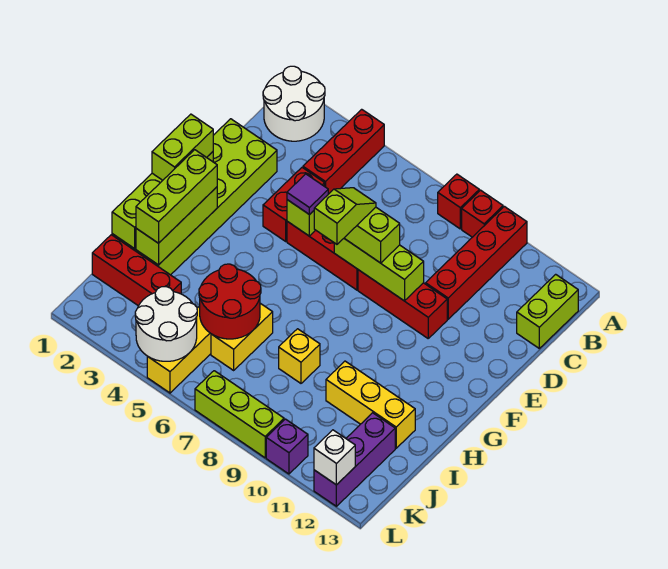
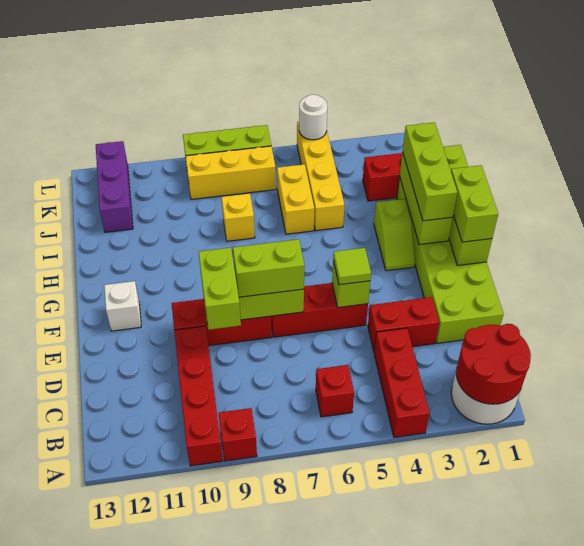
red 1x1 brick [438,174,479,229] -> red 1x1 brick moved to [316,365,354,417]
lime 1x2 brick [517,274,578,348] -> lime 1x2 brick moved to [199,248,241,330]
red 1x2 brick [263,168,325,241] -> red 1x2 brick turned to [368,297,439,351]
purple 1x1 tile [287,174,328,215] -> lime 1x1 tile [333,248,371,285]
lime 1x2 slope [314,188,376,244] -> lime 1x2 slope moved to [374,199,415,271]
red 2x2 round brick [199,264,261,339] -> red 2x2 round brick moved to [456,324,531,404]
yellow 1x3 brick [326,361,415,448] -> yellow 1x3 brick moved to [185,146,276,199]
white 2x2 round brick [135,287,197,361] -> white 1x1 round brick [299,95,327,140]
purple 1x1 brick [266,419,308,474] -> none
white 1x1 brick [314,430,355,485] -> white 1x1 brick moved to [104,281,141,331]

